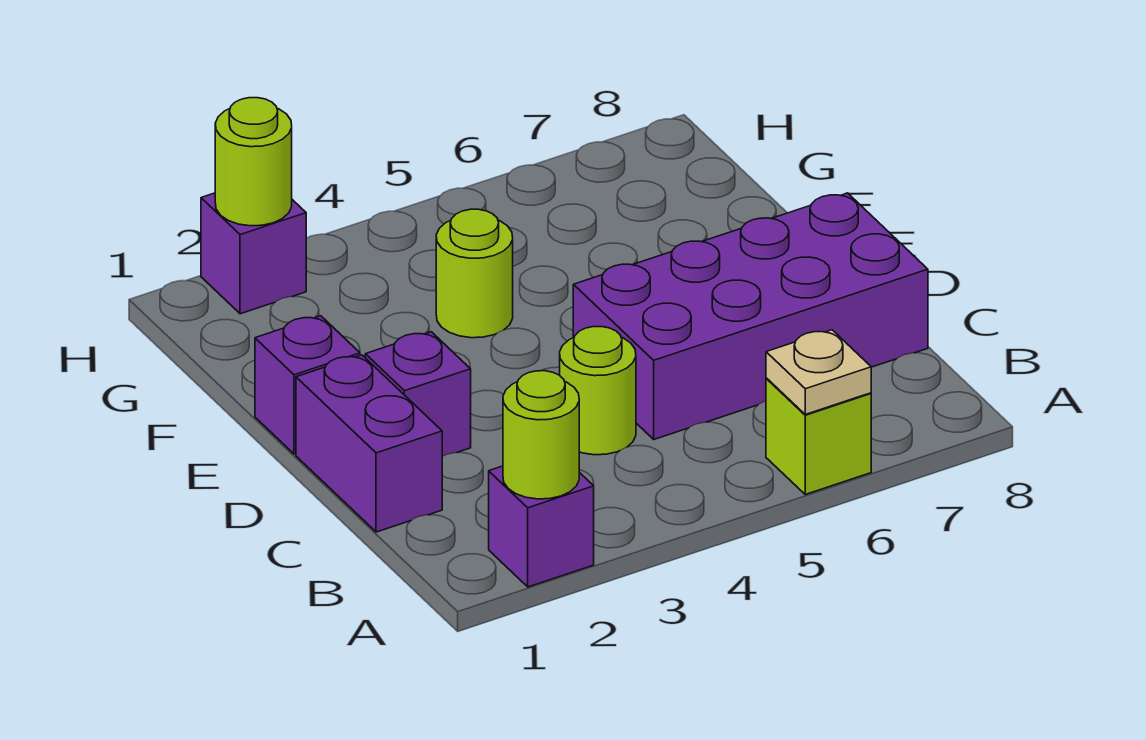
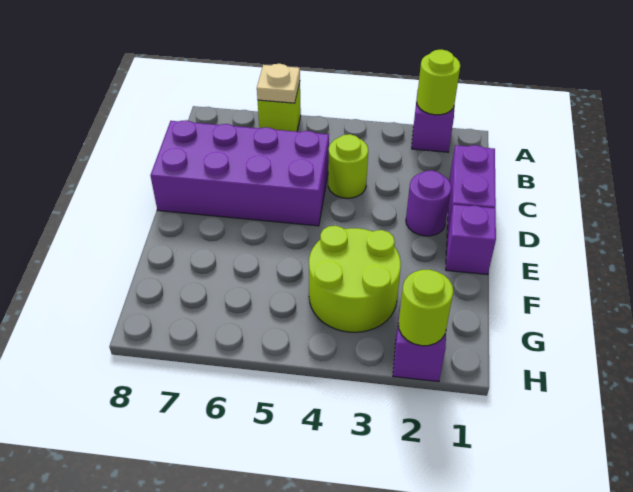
purple 1x1 brick [365,332,471,456] -> purple 1x1 round brick [406,170,451,236]
lime 1x1 round brick [436,209,513,338] -> lime 2x2 round brick [309,226,401,332]

